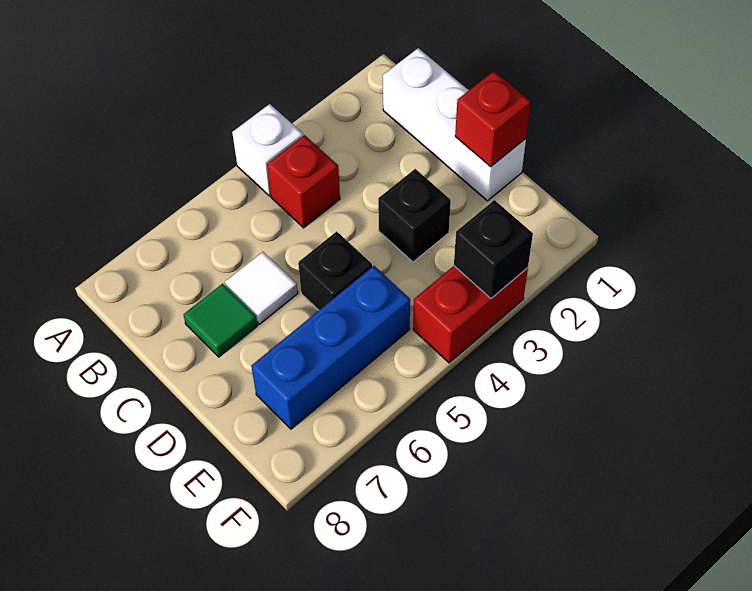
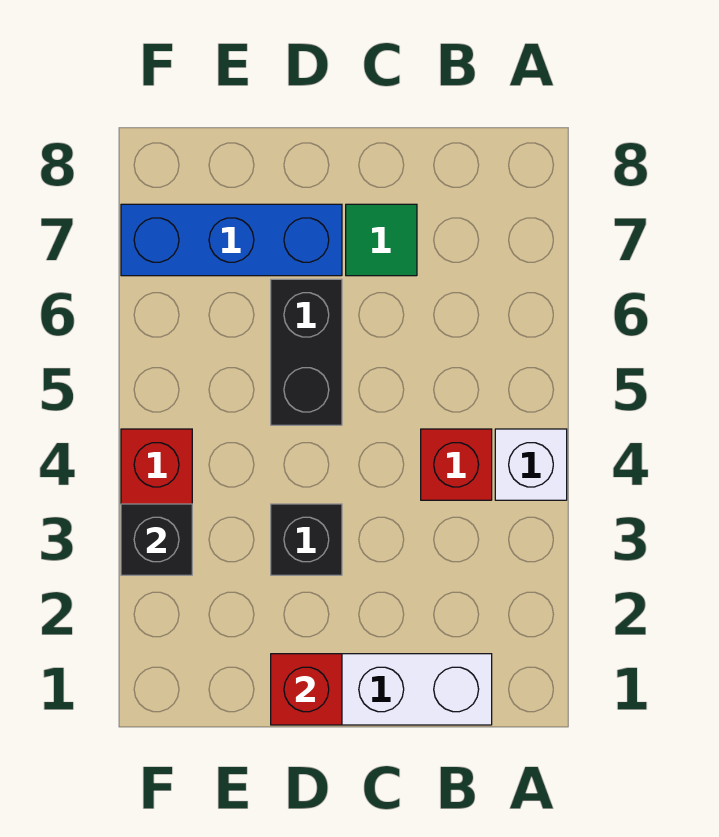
white 1x1 tile [225,252,298,324] -> none
black 1x1 brick [298,231,372,310] -> black 1x2 brick [271,279,342,425]
blue 1x3 brick [251,266,410,429] -> blue 1x3 brick turned to [121,204,342,276]

